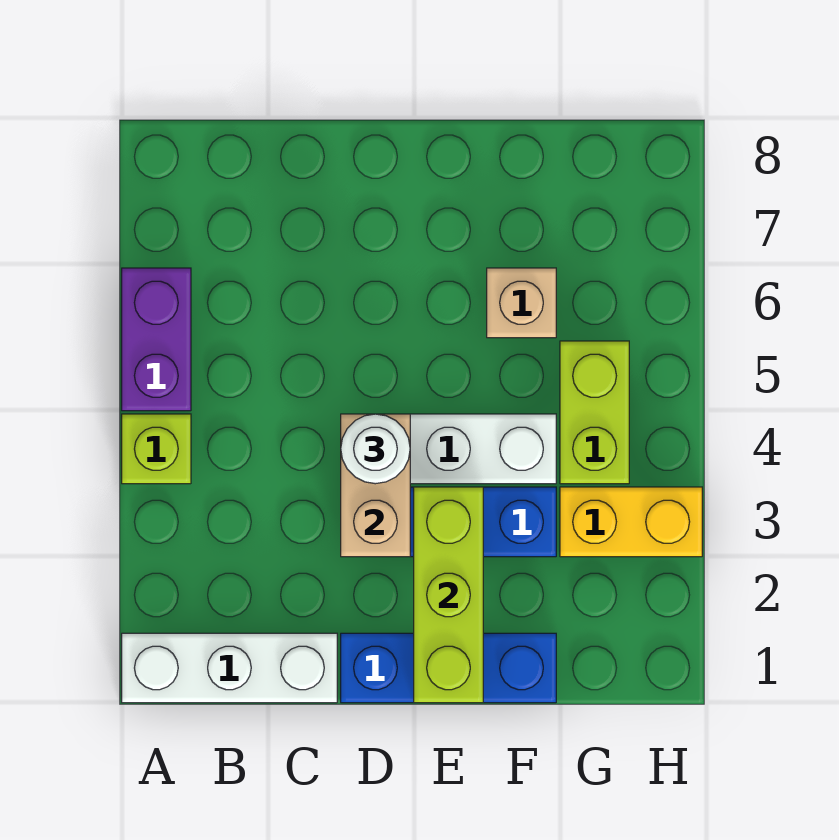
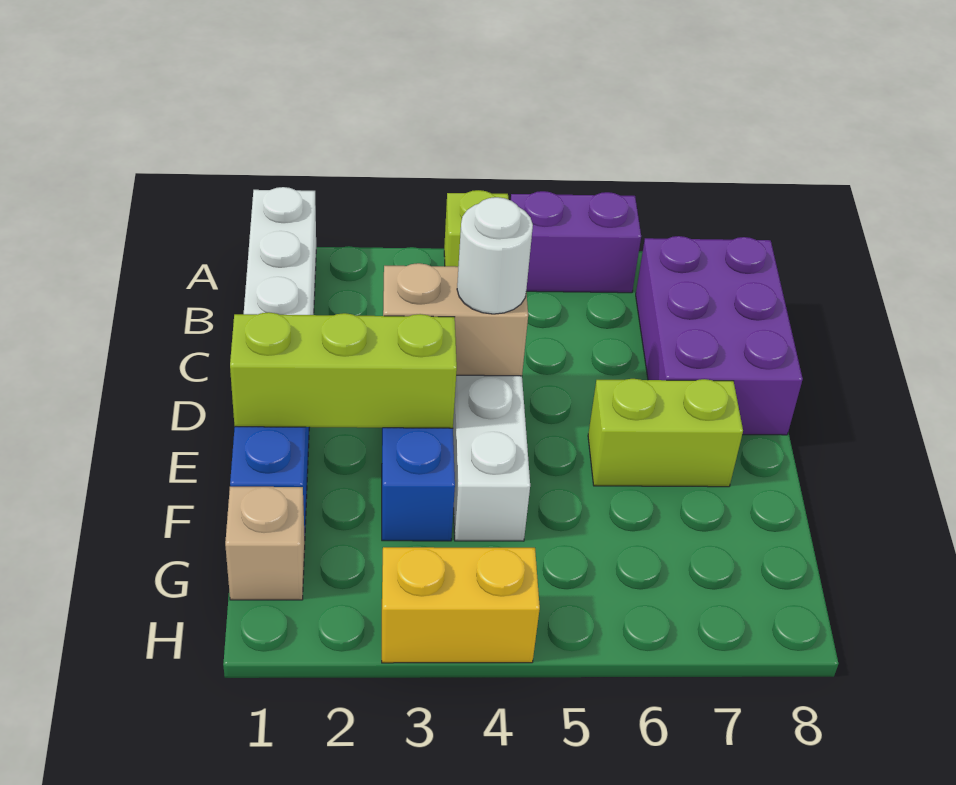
none -> purple 2x3 brick [636,236,803,435]
tan 1x1 brick [487,268,556,338] -> tan 1x1 brick moved to [225,487,305,600]
yellow 1x2 brick [560,487,702,557] -> yellow 1x2 brick turned to [382,547,540,663]
lime 1x2 brick [560,341,629,484] -> lime 1x2 brick moved to [588,379,743,487]

